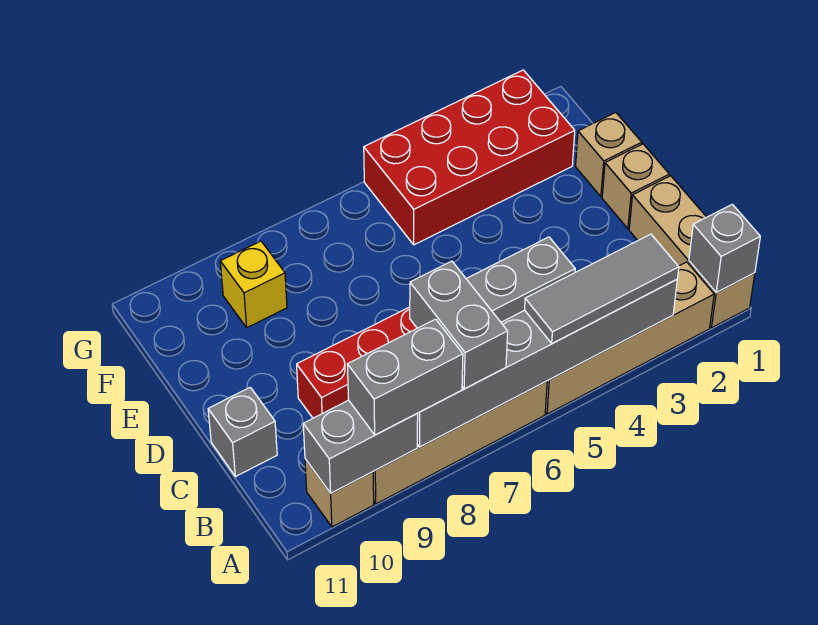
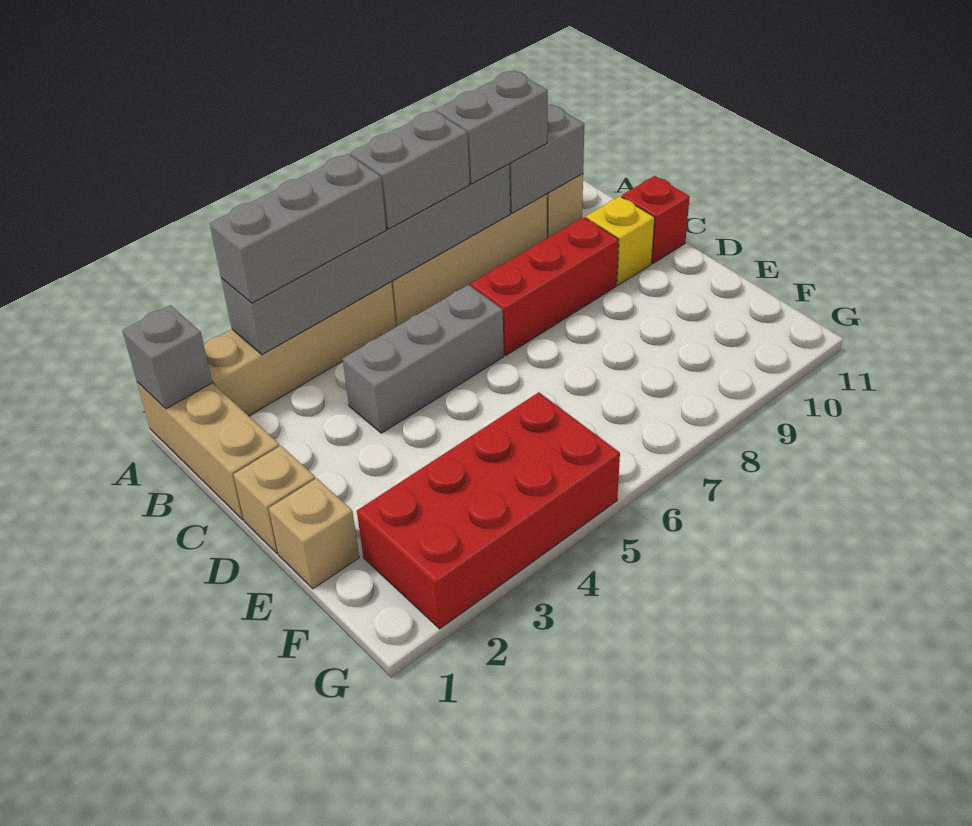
grey 1x3 tile [525,234,679,344] -> grey 1x3 brick [210,154,386,303]
grey 1x2 brick [410,261,508,389] -> grey 1x2 brick turned to [350,111,470,229]
grey 1x1 brick [208,387,277,477] -> red 1x1 brick [622,176,690,263]
yellow 1x1 brick [220,241,287,327] -> yellow 1x1 brick moved to [586,196,655,285]

